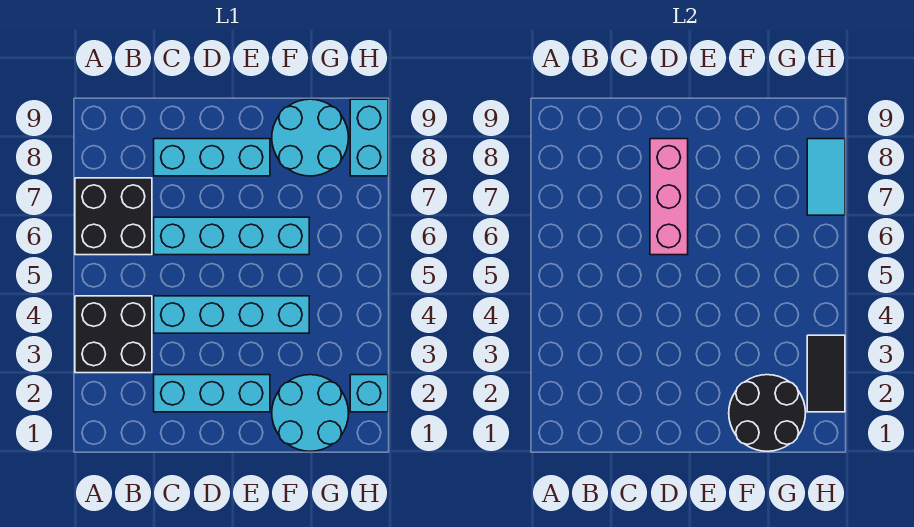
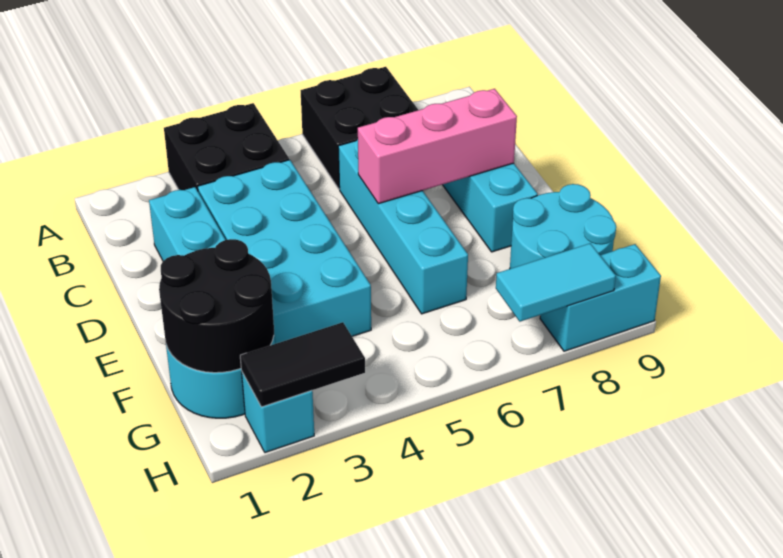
cyan 1x4 brick [154,296,309,333] -> cyan 2x4 brick [198,160,371,344]

